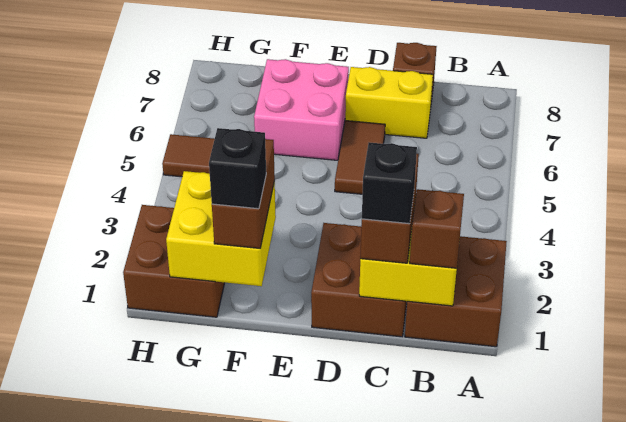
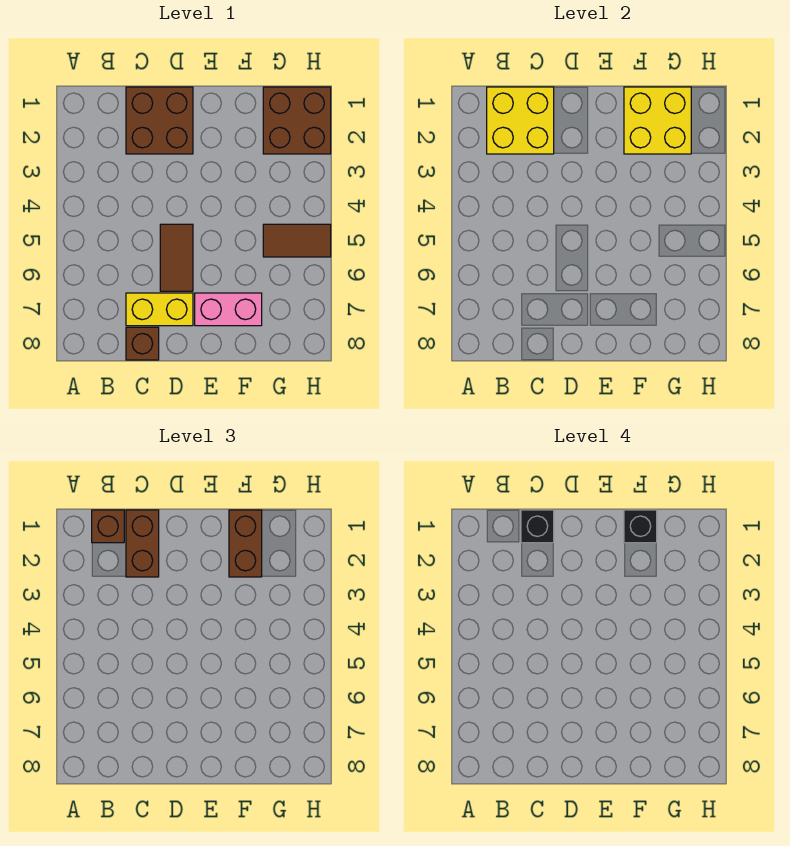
brown 2x2 brick [405,236,507,347] -> none
pink 2x2 brick [254,59,349,160] -> pink 1x2 brick [195,293,262,326]

